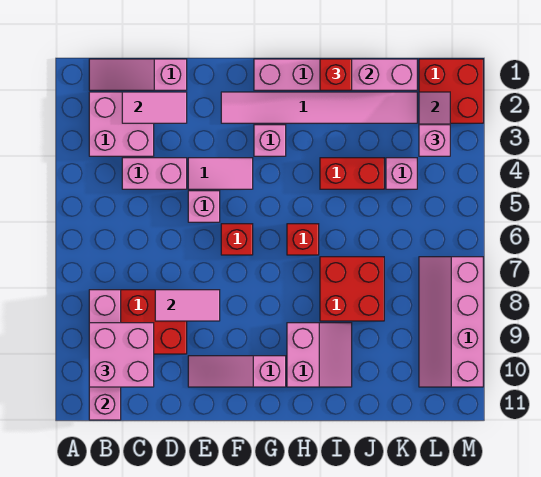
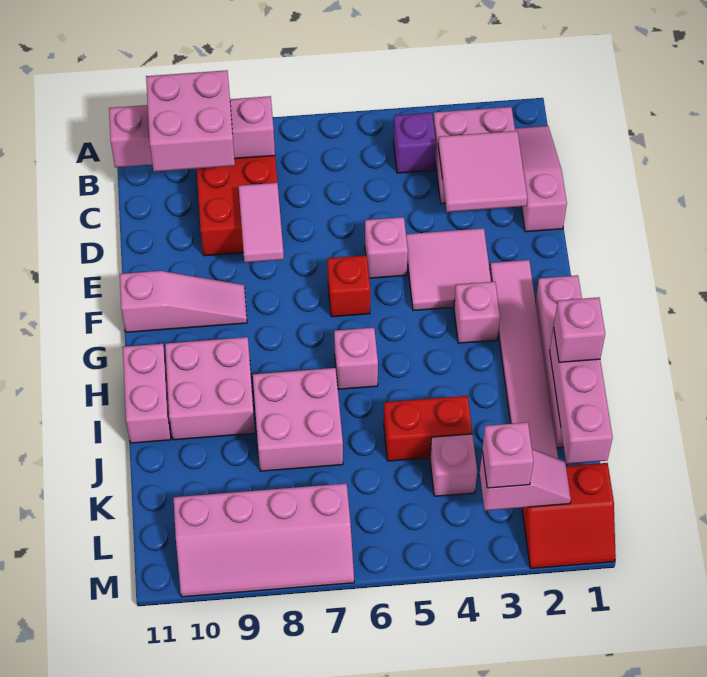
none -> purple 1x1 brick [393,113,436,173]
pink 1x2 tile [122,92,187,123] -> pink 2x2 tile [438,131,527,212]
pink 1x2 brick [122,158,187,189] -> pink 1x2 brick moved to [123,344,171,443]
pink 1x2 tile [188,158,253,189] -> pink 2x2 tile [406,228,491,311]
pink 1x3 slope [188,356,286,387] -> pink 1x3 slope turned to [120,271,247,332]
red 1x1 brick [287,224,319,255] -> pink 1x1 brick [334,328,378,389]
pink 2x2 slope [287,323,352,387] -> pink 2x2 brick [165,337,255,440]
red 1x1 brick [320,59,352,90] -> pink 1x1 brick [554,297,605,362]
red 1x2 brick [320,158,384,189] -> red 1x2 brick turned to [384,396,472,461]
red 2x2 brick [320,257,384,321] -> pink 2x2 brick [253,368,343,471]
red 2x2 brick [419,59,483,123] -> red 2x2 slope [522,463,616,569]
pink 2x4 slope [419,257,483,387] -> pink 2x4 slope turned to [174,484,354,597]

